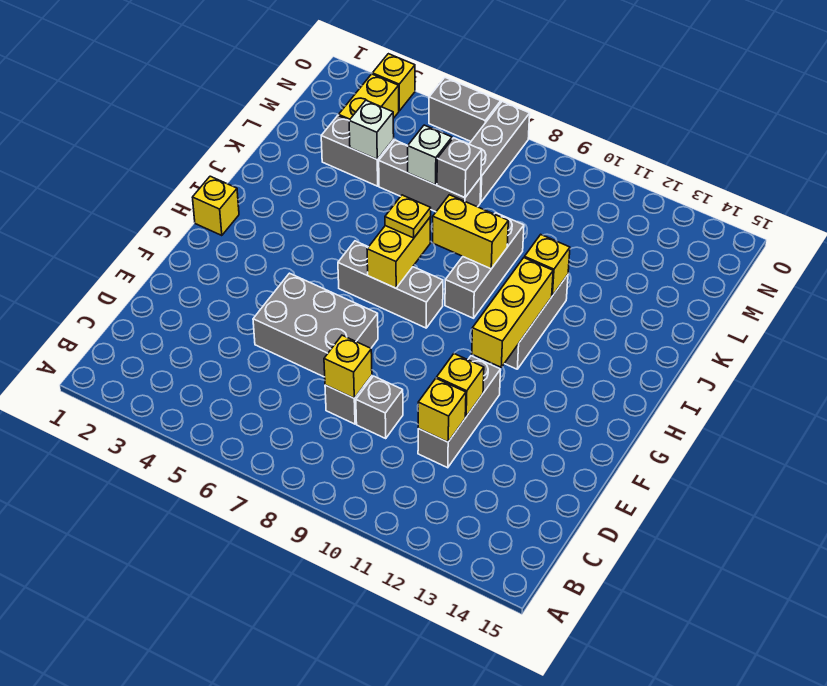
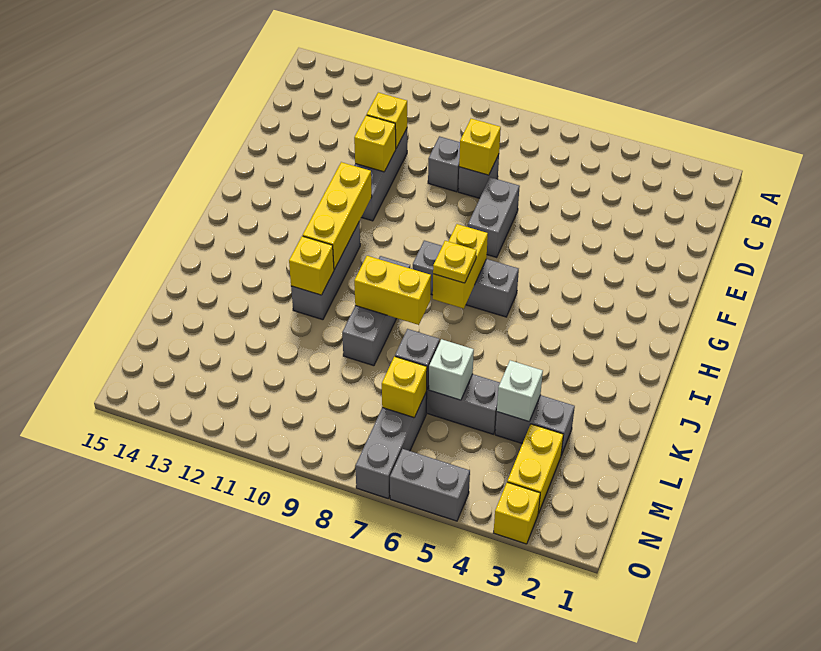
grey 2x3 brick [253,273,378,377] -> grey 1x2 brick [468,177,520,257]
yellow 1x1 brick [192,176,239,236] -> yellow 1x1 brick moved to [382,357,427,417]

